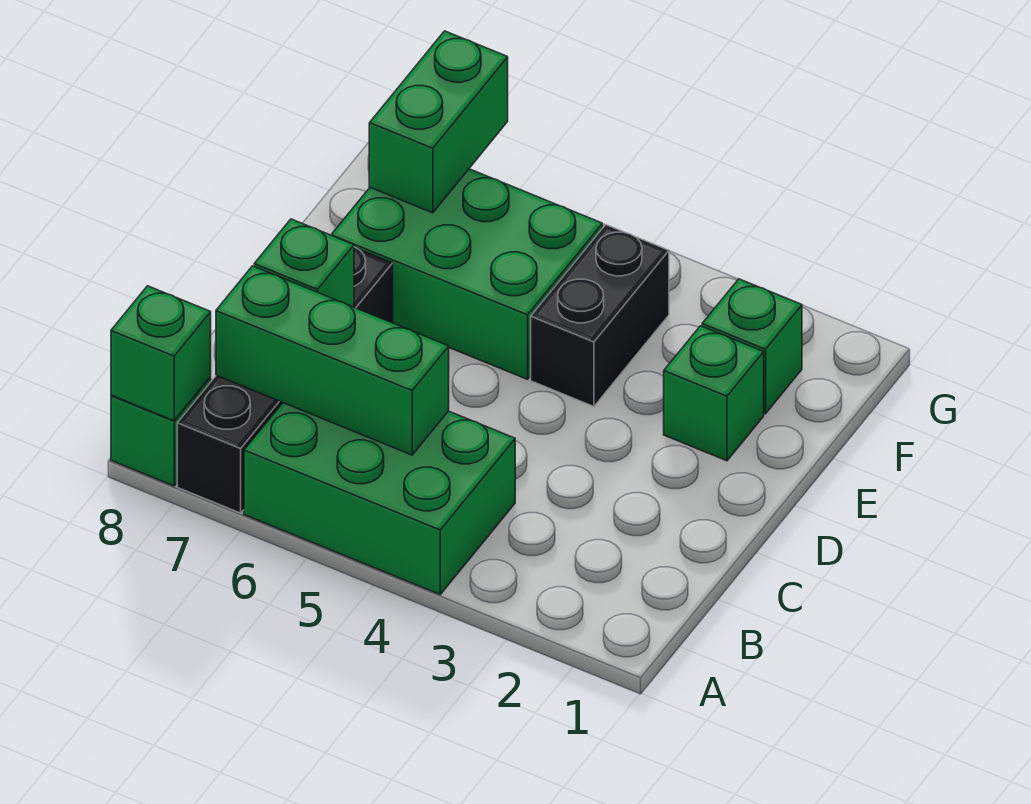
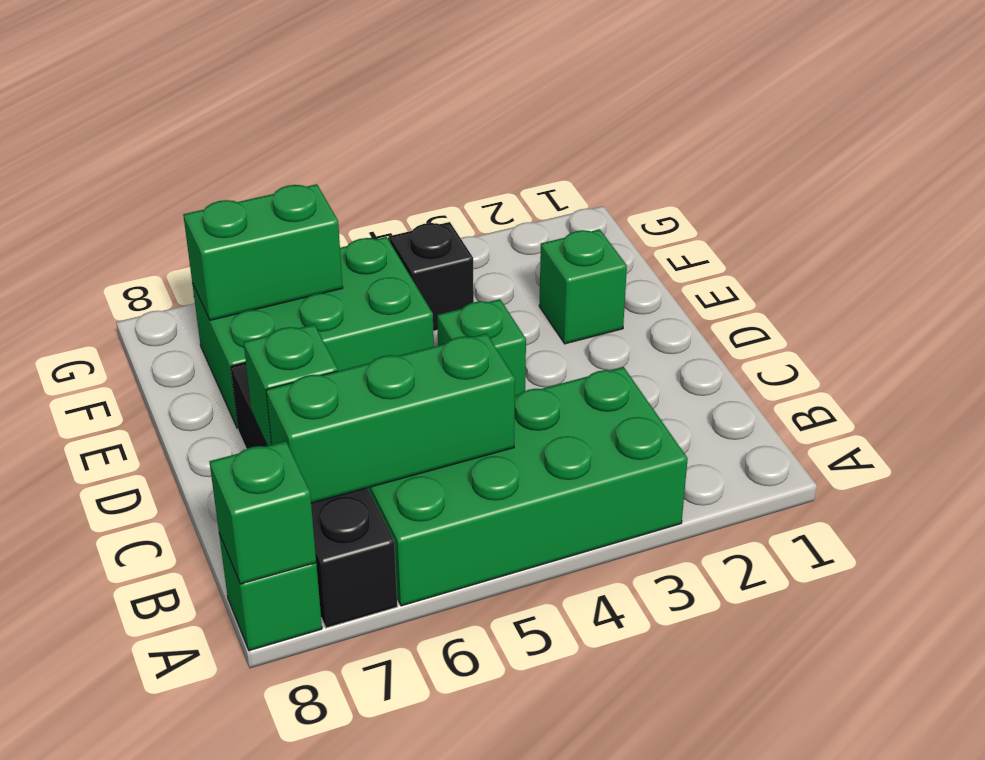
green 2x3 brick [244,403,515,594] -> green 2x4 brick [368,367,688,606]
black 1x2 brick [531,225,669,406] -> black 1x1 brick [390,222,474,331]
green 1x1 brick [702,279,802,414] -> green 1x1 brick moved to [437,299,526,396]
green 1x2 brick [369,31,508,213] -> green 1x2 brick turned to [183,184,343,320]

